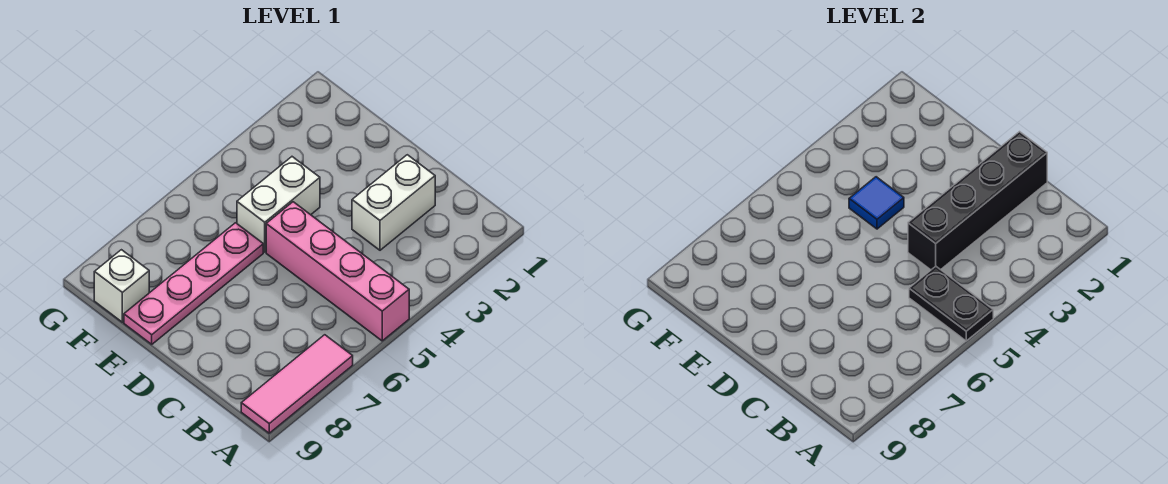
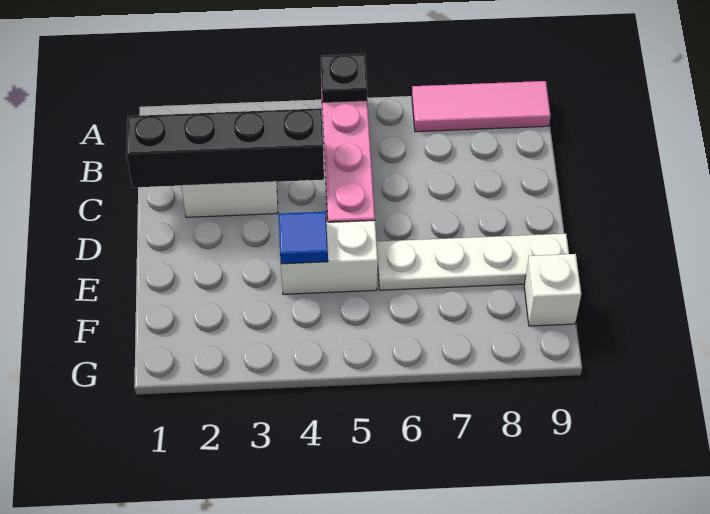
black 1x2 plate [909,266,993,341] -> black 1x1 plate [321,54,367,102]
pink 1x4 plate [124,223,263,344] -> white 1x4 plate [377,234,569,290]

